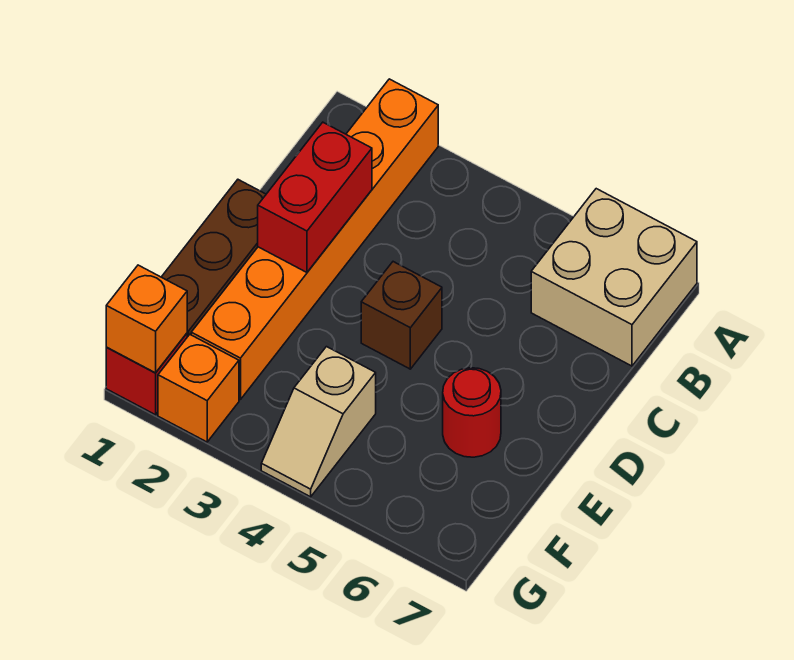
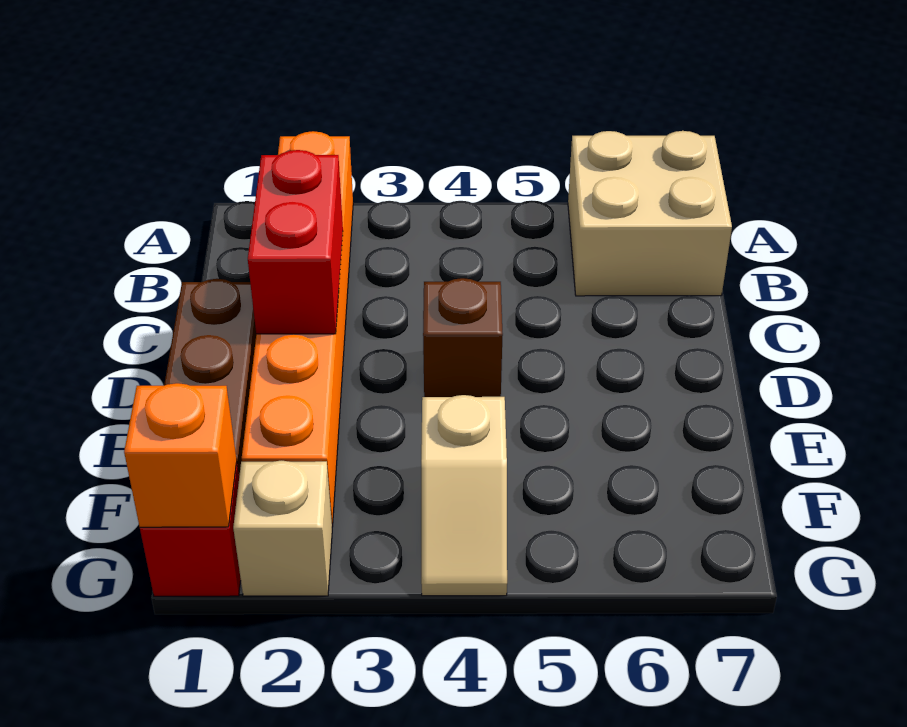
red 1x1 round brick [443,368,501,457] -> none
orange 1x1 brick [158,335,239,442] -> tan 1x1 brick [233,461,332,596]

